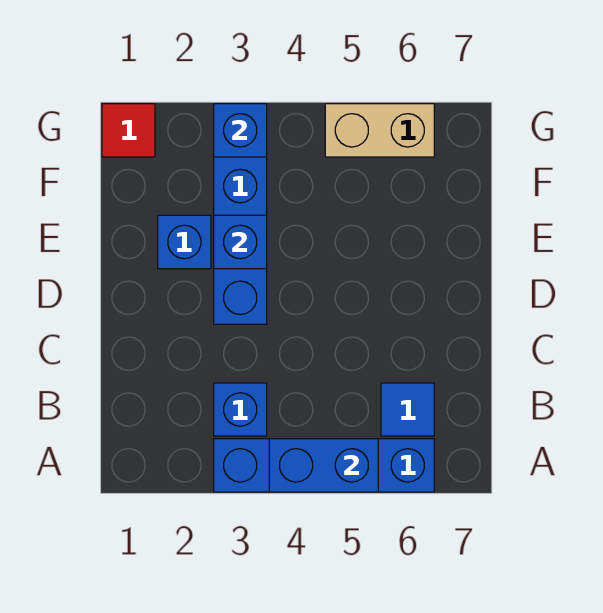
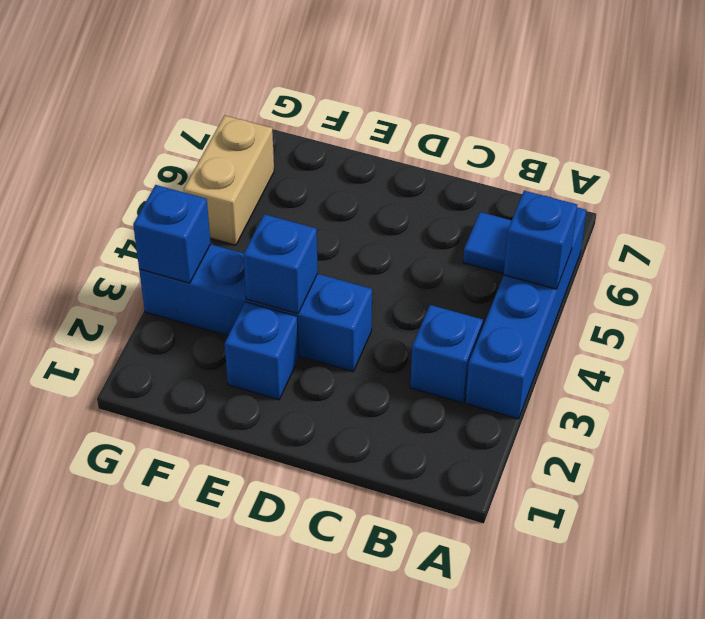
blue 1x2 brick [269,439,378,492] -> blue 1x1 brick [504,191,577,289]
red 1x1 tile [102,104,155,157] -> none

